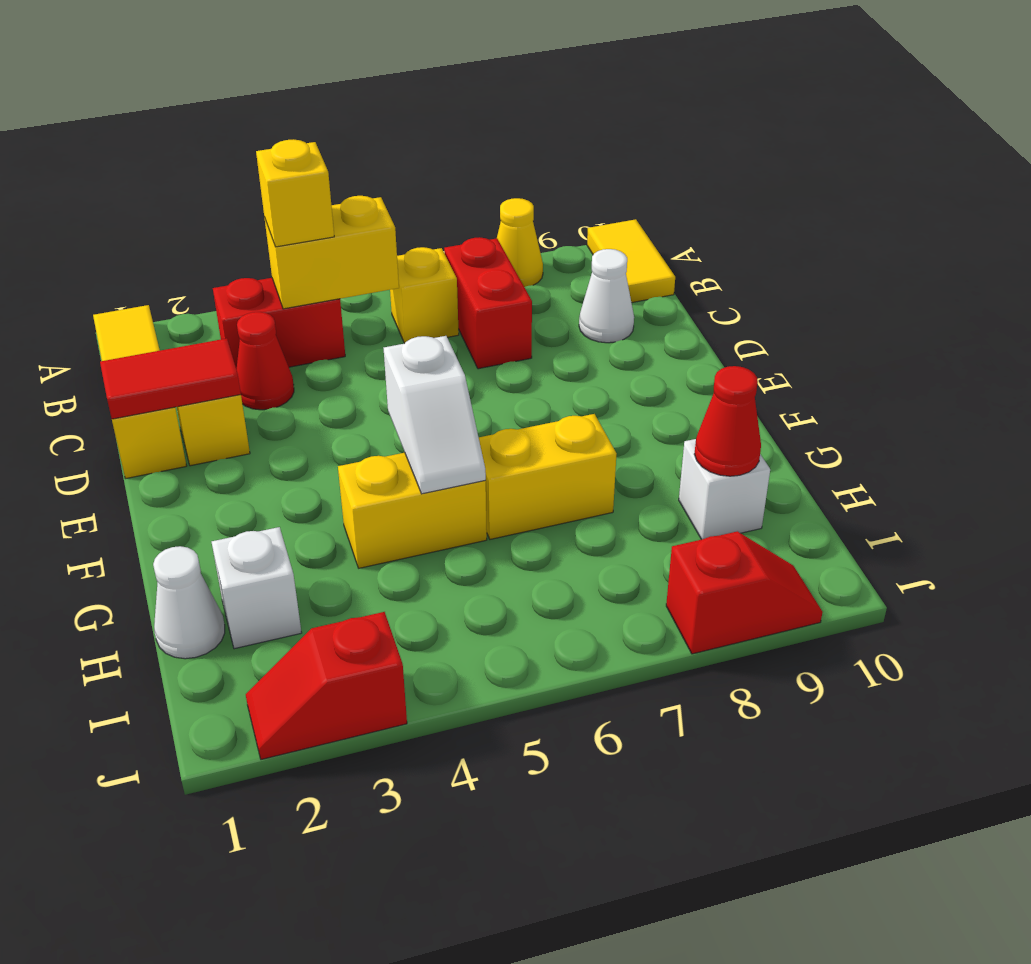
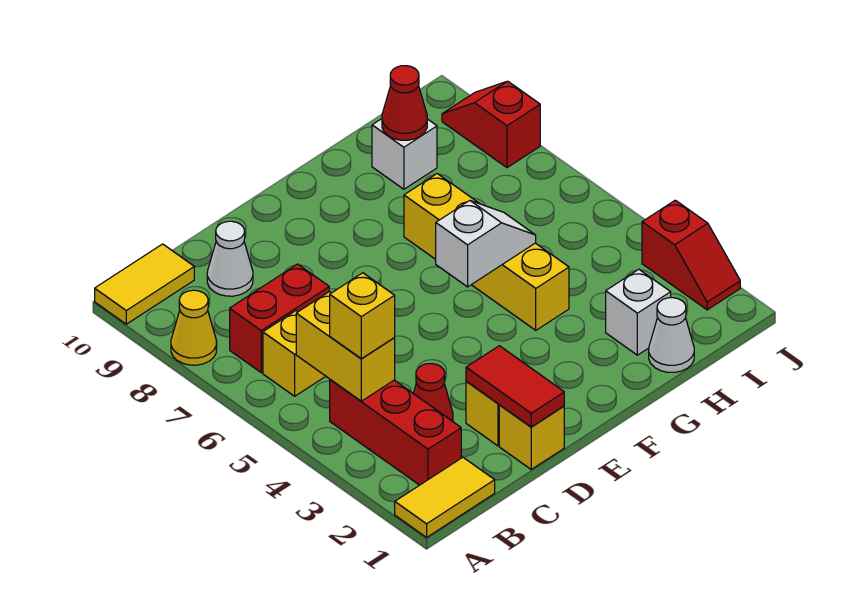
red 1x2 brick [213,278,345,369] -> red 1x3 brick [330,380,461,485]

